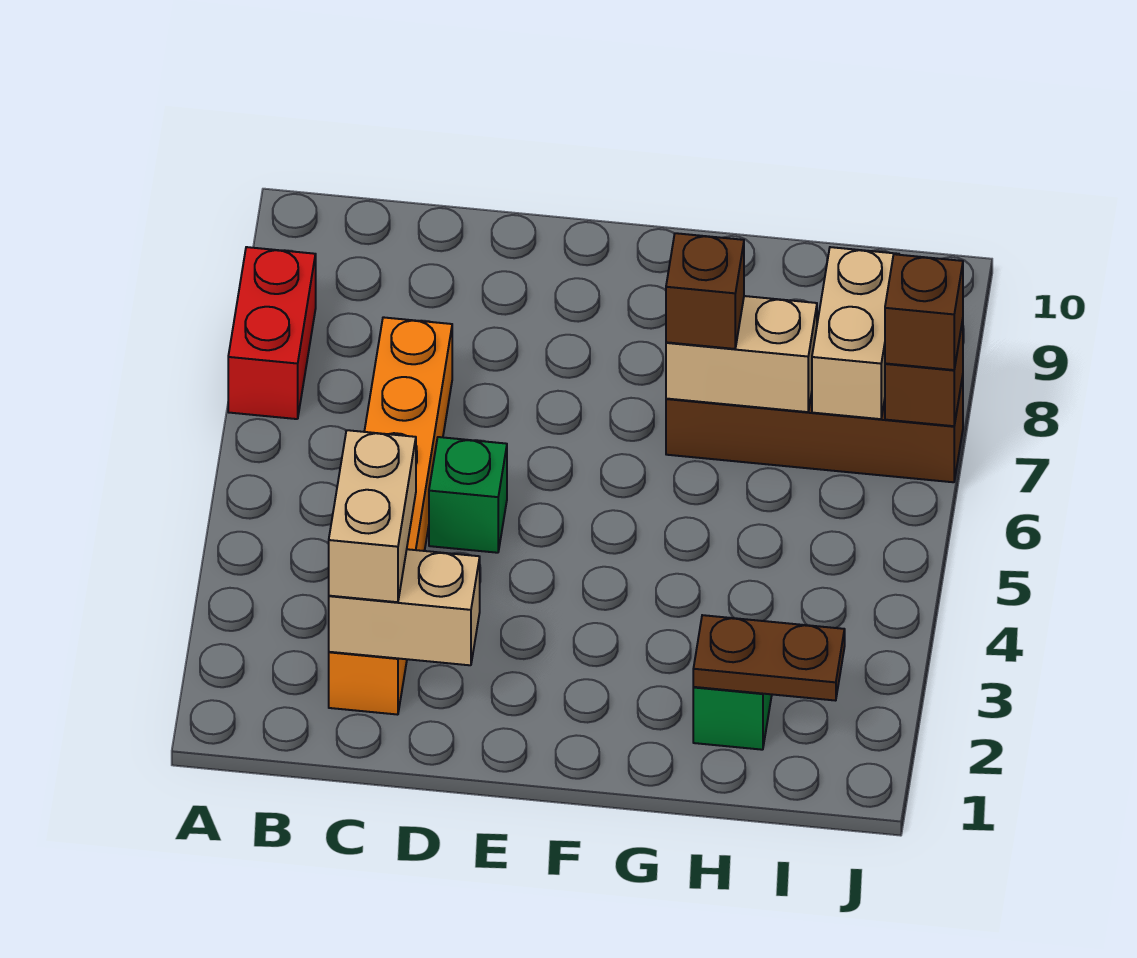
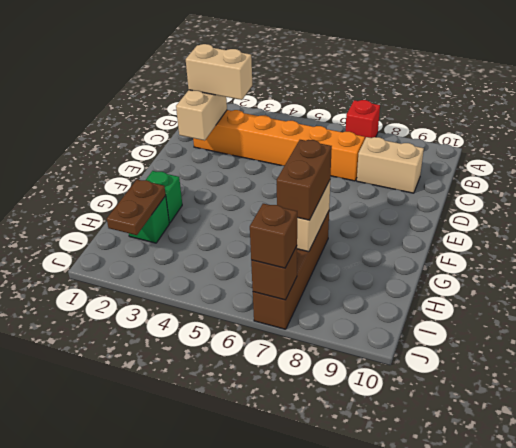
red 1x2 brick [228,247,316,419] -> red 1x1 brick [346,100,380,138]
green 1x1 brick [429,437,507,553] -> green 1x1 brick moved to [146,171,182,223]
brown 1x1 brick [666,233,744,349] -> brown 1x2 brick [277,140,332,220]
tan 1x2 brick [812,247,899,419] -> tan 1x2 brick moved to [357,137,424,193]

